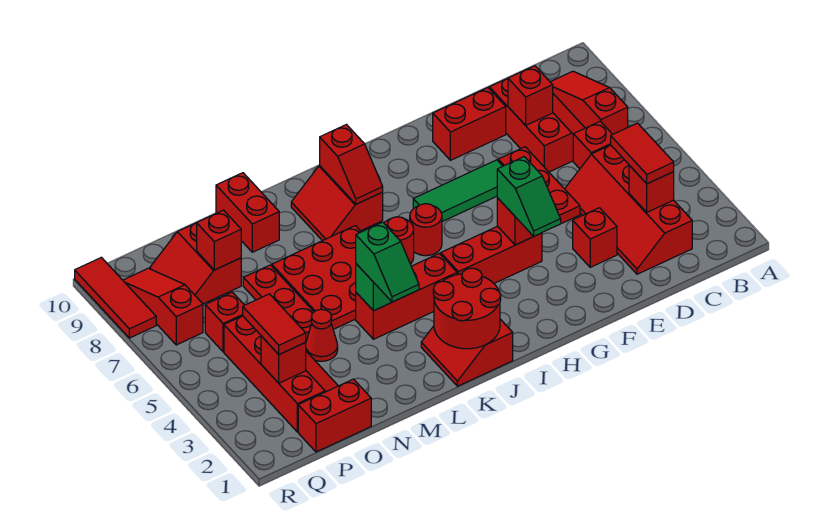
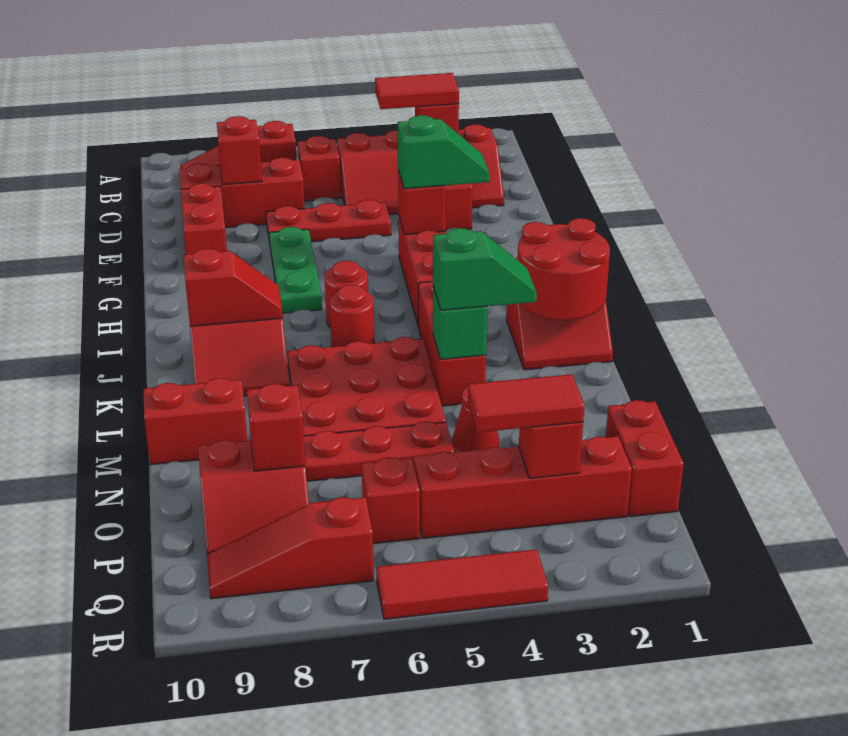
green 1x3 tile [413,160,503,222] -> green 1x3 plate [269,227,322,313]
red 1x3 tile [75,257,156,338] -> red 1x3 tile moved to [376,549,548,619]

